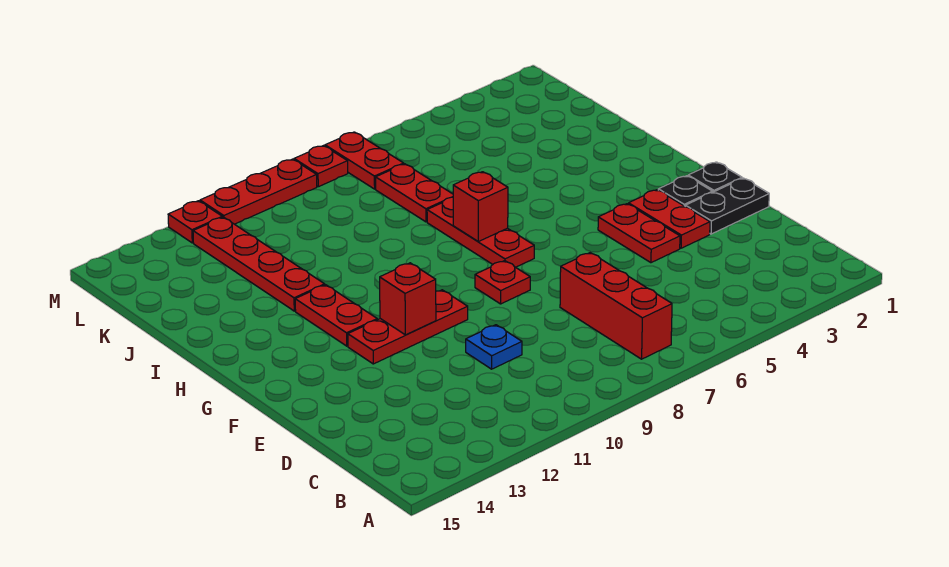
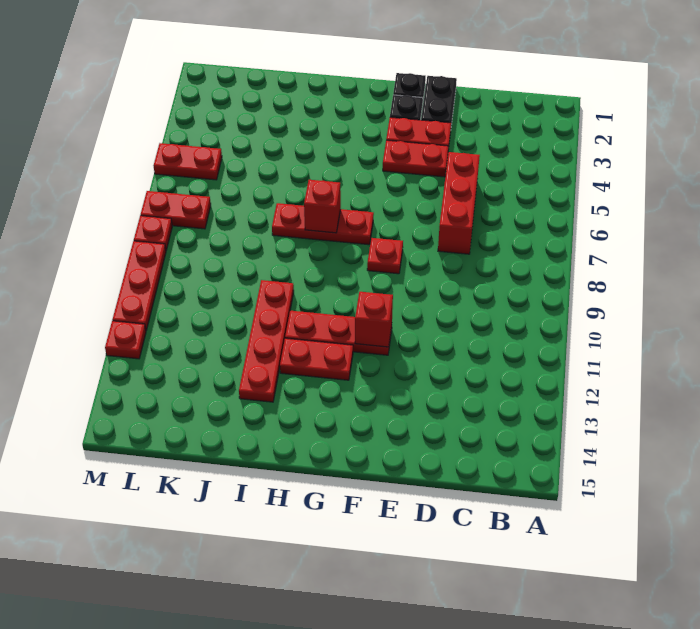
red 1x3 brick [560,253,672,359] -> red 1x3 brick turned to [438,152,480,254]
blue 1x1 plate [466,325,522,369] -> none
red 1x3 plate [348,290,468,364] -> red 1x3 plate turned to [285,311,392,355]
red 1x4 plate [193,217,325,311] -> red 1x4 plate turned to [239,280,294,402]
red 1x2 plate [376,164,453,222] -> red 1x2 plate moved to [154,143,222,180]

